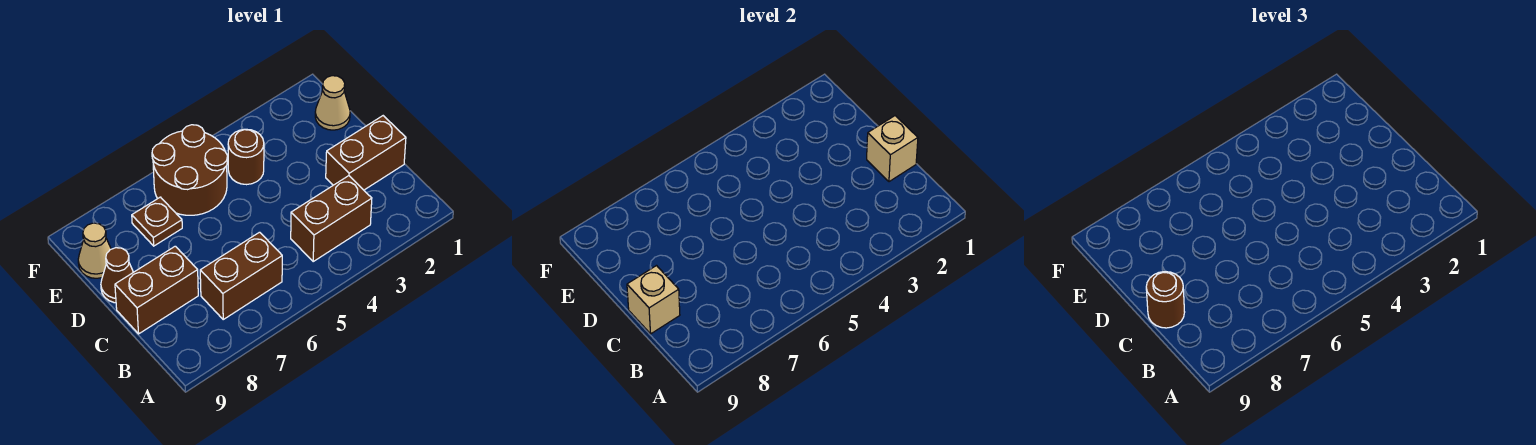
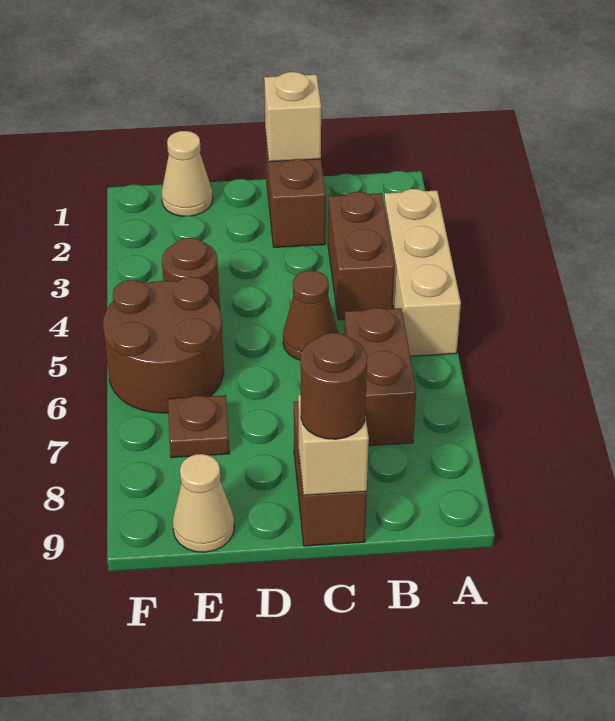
none -> tan 1x3 brick [384,189,461,356]
brown 1x1 cone [101,248,133,303] -> brown 1x1 cone moved to [283,271,338,360]

